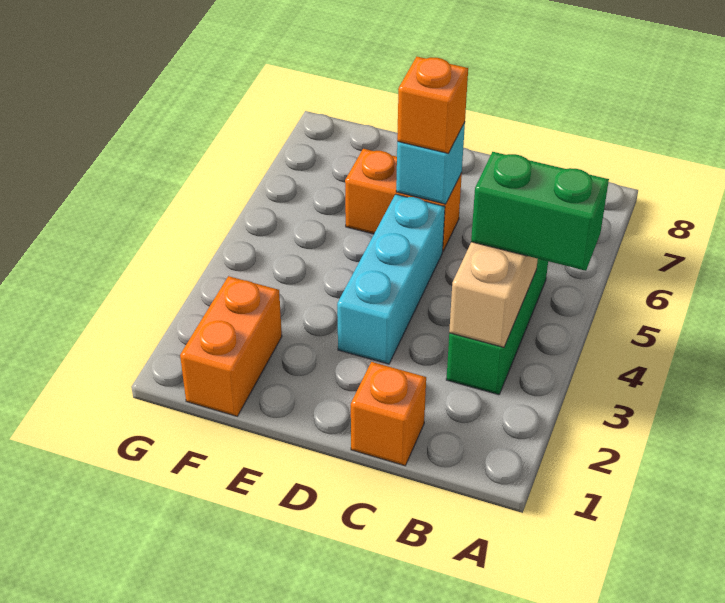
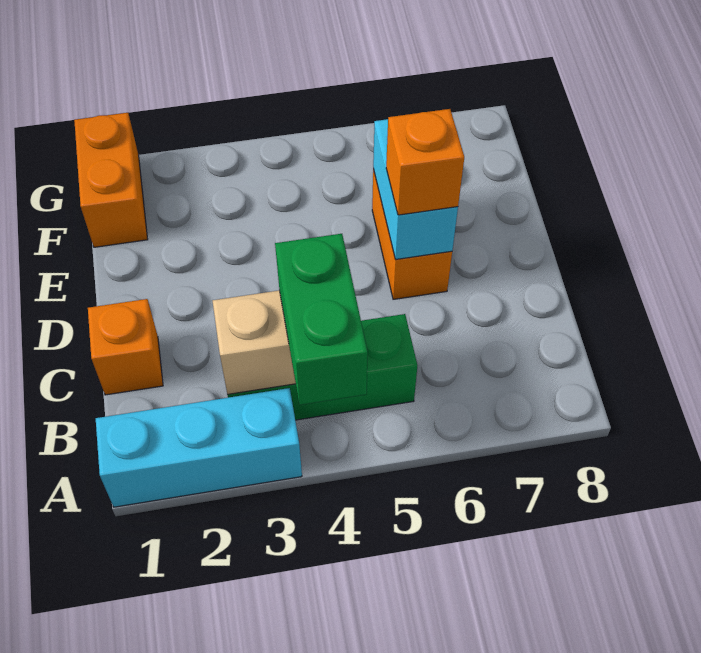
cyan 1x3 brick [337,194,445,364] -> cyan 1x3 brick moved to [96,388,302,507]
cyan 1x1 brick [396,122,465,204] -> cyan 1x2 brick [373,119,458,260]
orange 1x2 brick [180,276,282,416] -> orange 1x2 brick turned to [74,113,148,247]

